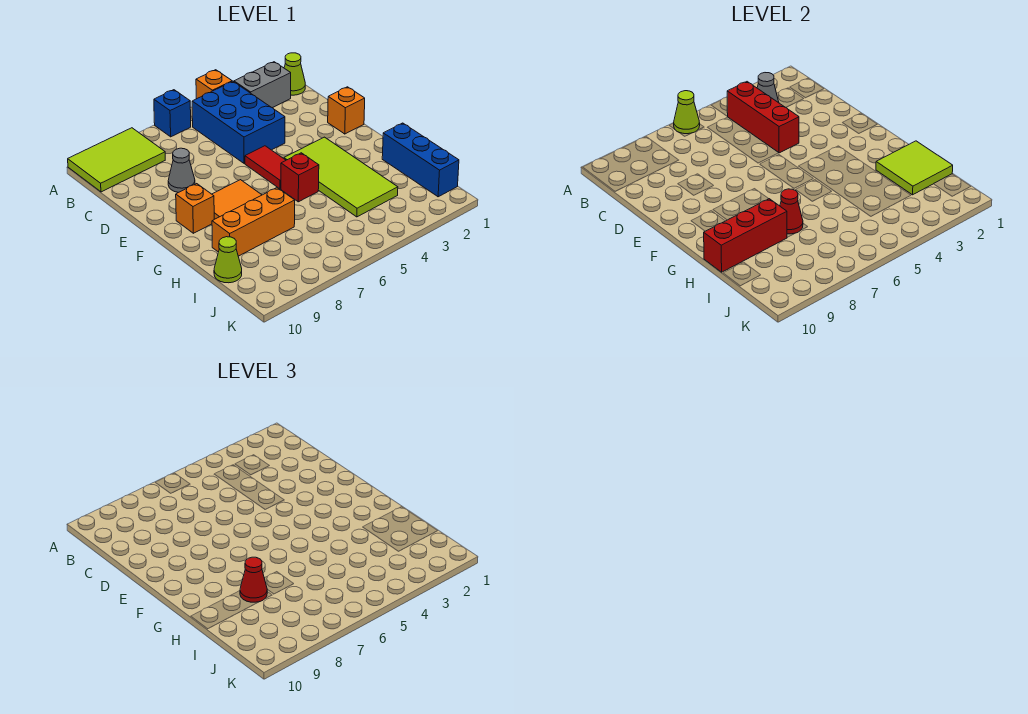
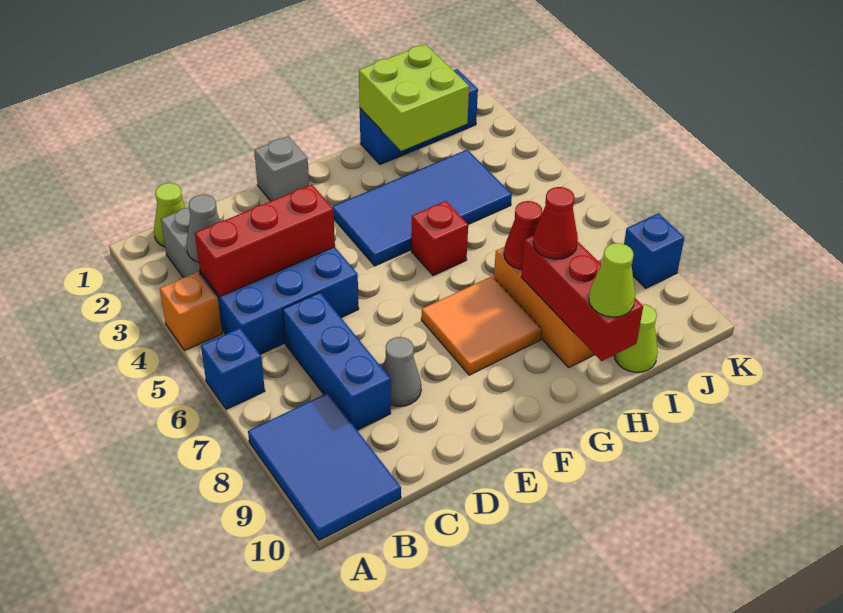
lime 1x1 cone [674,91,700,134] -> lime 1x1 cone moved to [589,243,635,317]
lime 2x3 tile [68,128,165,192] -> blue 2x3 tile [248,393,401,540]
none -> blue 1x3 brick [283,293,391,430]
orange 1x1 brick [328,87,365,134] -> grey 1x1 brick [254,136,309,201]
red 1x2 tile [245,146,286,189] -> none
lime 2x4 tile [284,137,398,217] -> blue 2x4 tile [332,150,512,266]
orange 1x1 brick [176,184,214,233] -> none
lime 2x2 tile [876,141,953,195] -> lime 2x2 brick [359,44,469,151]
none -> blue 1x1 brick [624,213,684,288]

